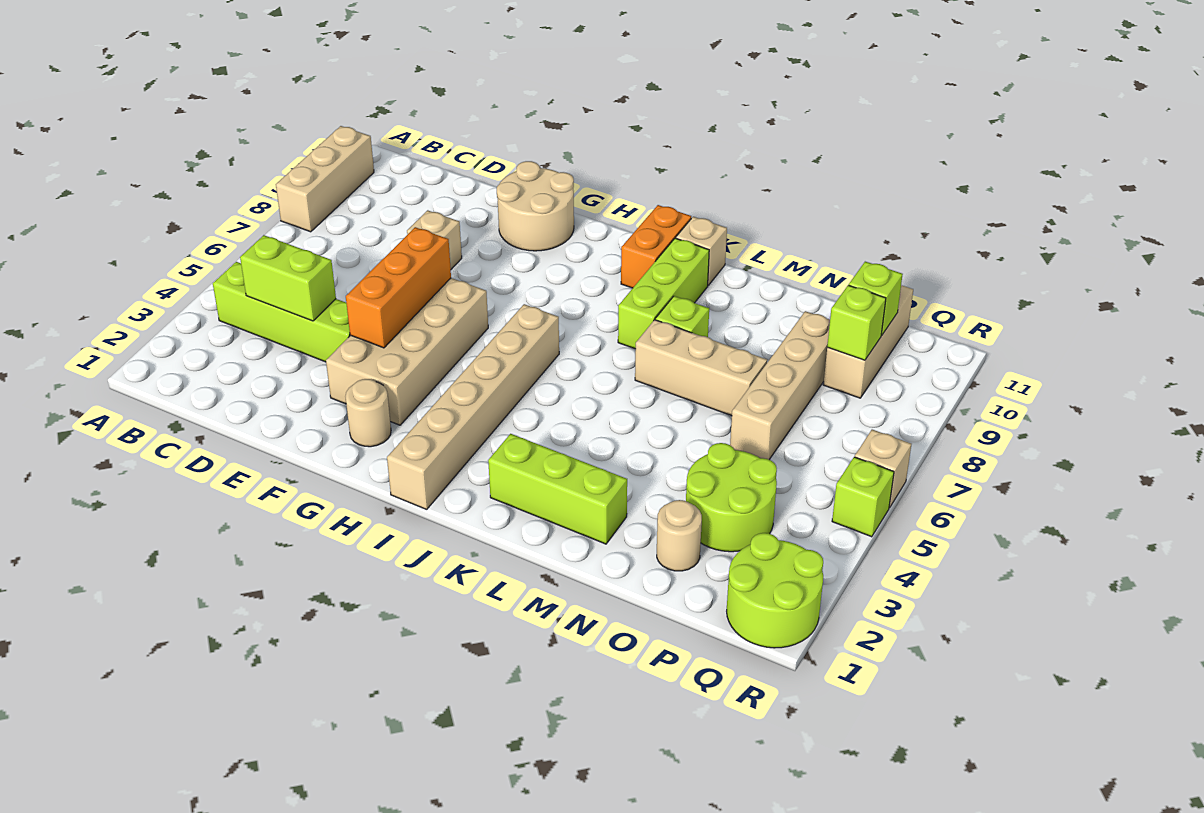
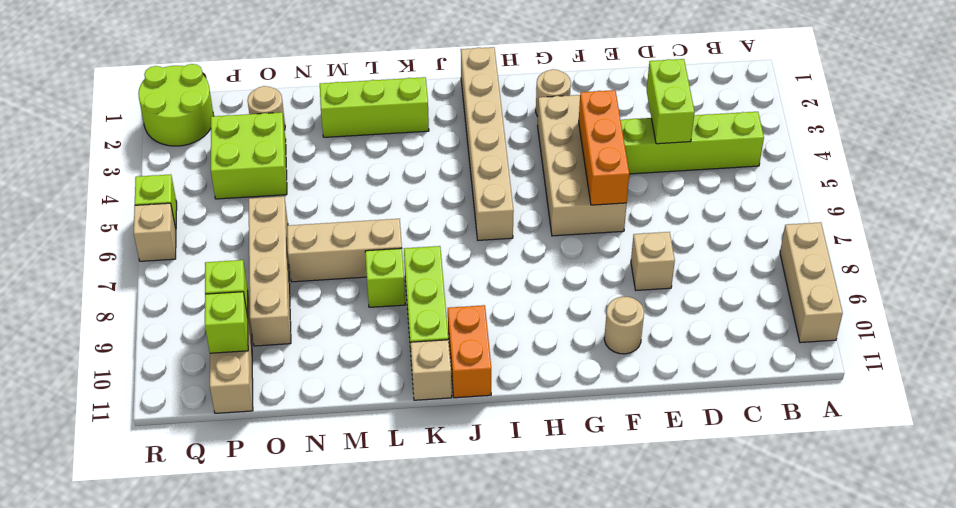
lime 1x2 brick [240,235,336,321] -> lime 1x2 brick turned to [647,59,695,144]
tan 2x2 round brick [497,161,574,251] -> tan 1x1 round brick [604,297,644,354]
lime 2x2 round brick [686,443,777,552] -> lime 2x2 brick [211,112,287,199]

